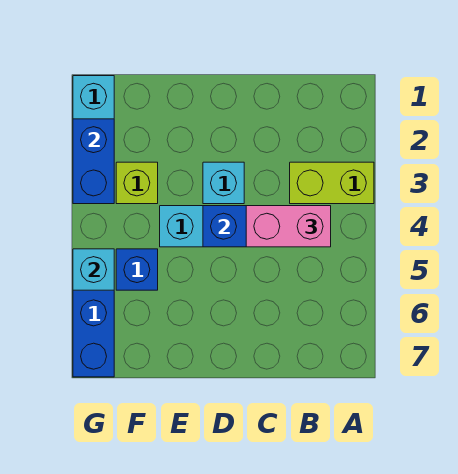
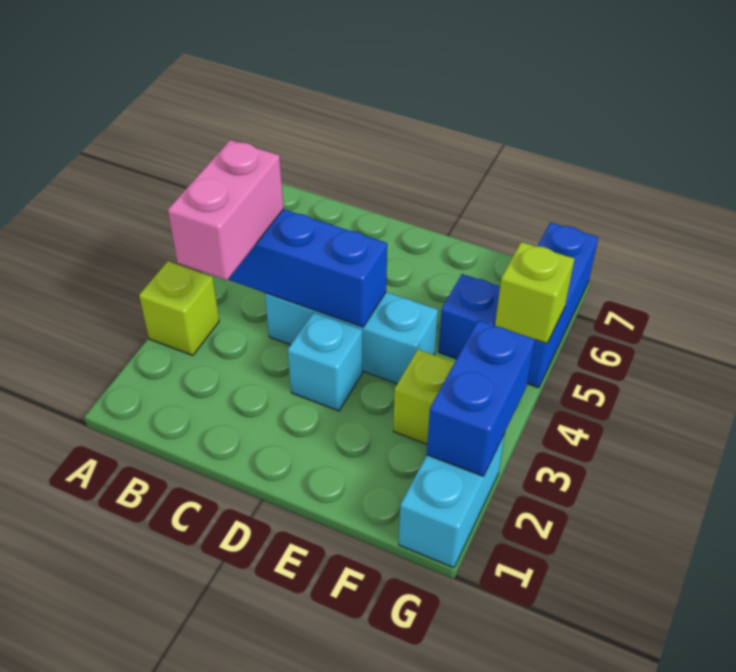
lime 1x2 brick [290,162,374,204] -> lime 1x1 brick [139,261,219,356]
pink 1x2 brick [246,206,331,247] -> pink 1x2 brick turned to [168,140,284,280]
cyan 1x1 brick [73,249,114,290] -> lime 1x1 brick [495,242,574,344]

